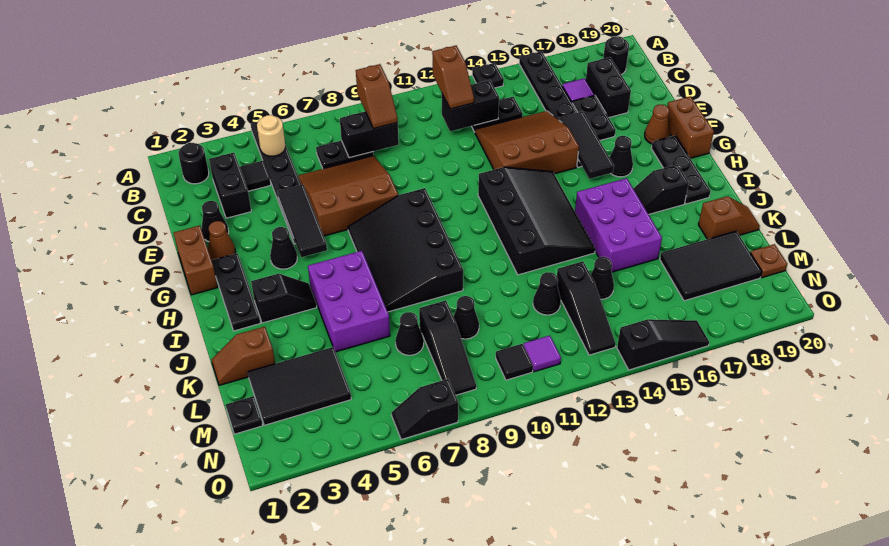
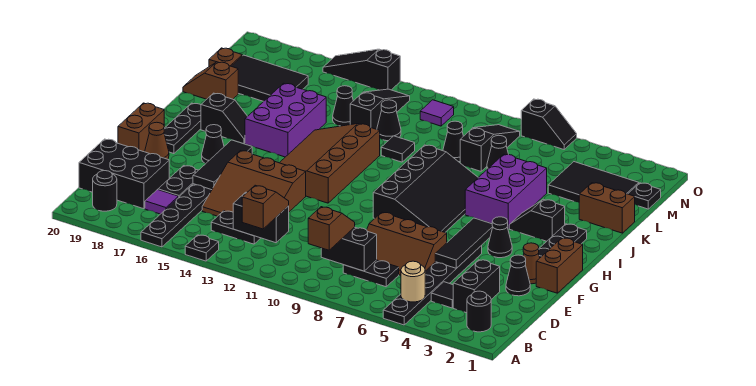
black 1x2 brick [586,57,631,117] -> black 2x3 brick [79,139,169,209]
brown 3x3 slope [298,156,398,236] -> brown 2x3 slope [367,212,447,275]
black 3x4 slope [478,167,595,275] -> brown 3x4 slope [280,124,380,203]
brown 1x2 slope [211,327,275,385] -> brown 1x2 brick [579,183,635,233]
black 1x1 tile [496,344,533,380] -> black 1x1 tile moved to [381,136,415,162]

